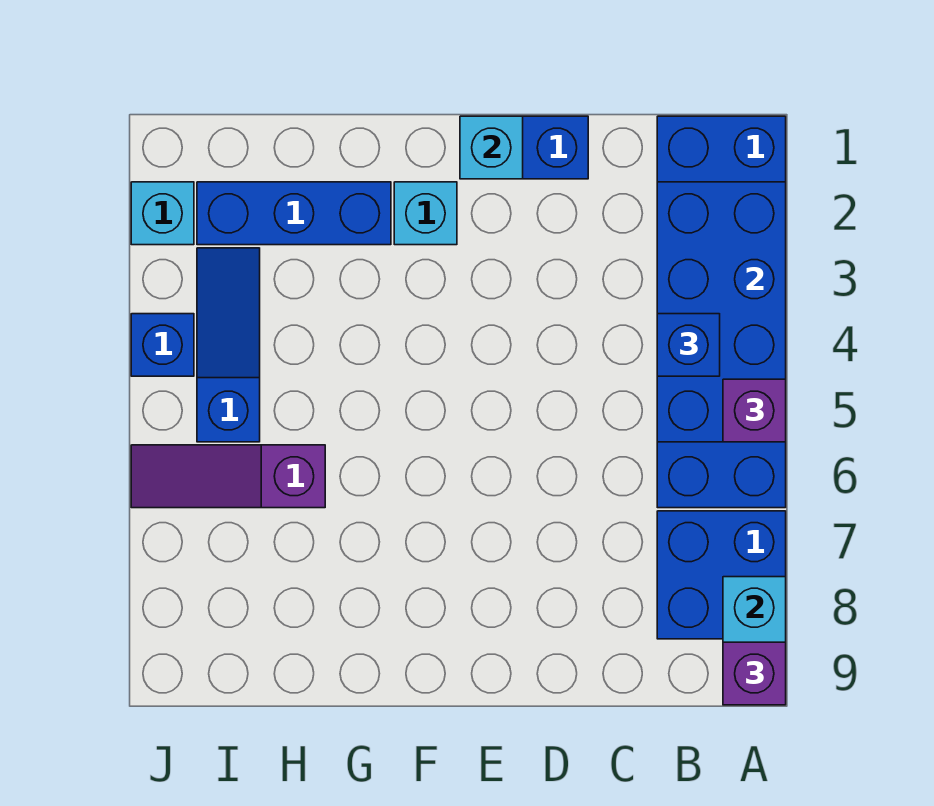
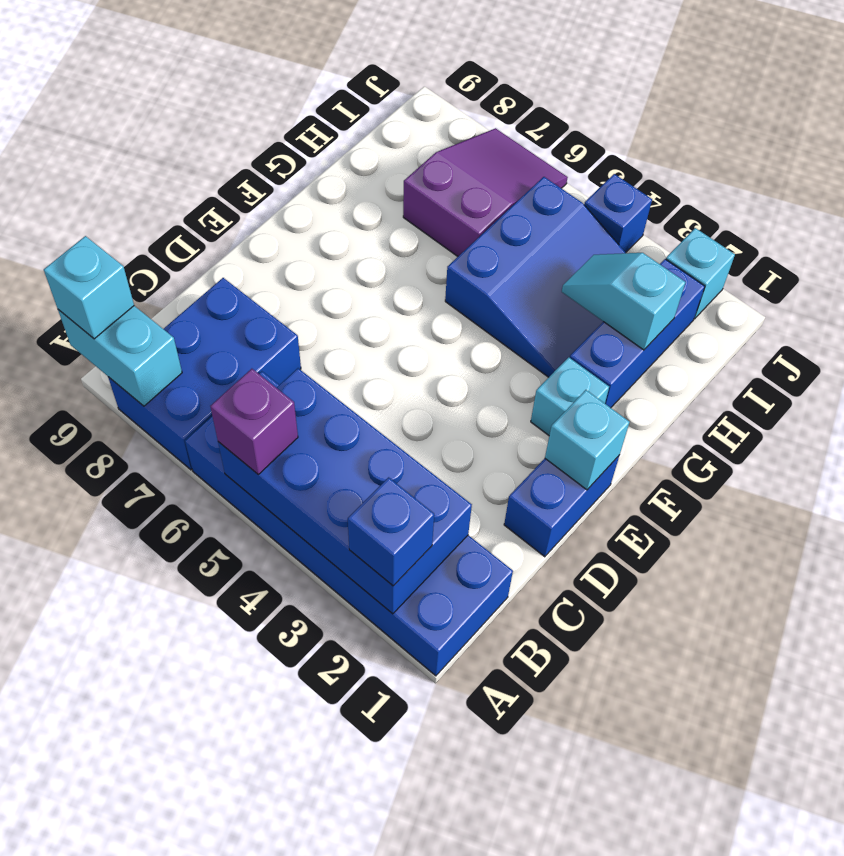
blue 2x2 brick [657,511,786,639] -> blue 2x3 brick [108,278,301,470]
purple 1x1 brick [723,642,786,705] -> cyan 1x1 brick [44,236,134,339]
blue 1x1 brick [657,314,720,376] -> blue 1x1 brick moved to [348,477,434,586]
none -> cyan 1x2 slope [562,253,685,350]
purple 1x3 slope [131,445,325,508] -> purple 2x3 slope [403,128,568,256]
blue 1x3 slope [197,248,260,442] -> blue 3x3 slope [445,177,625,377]

